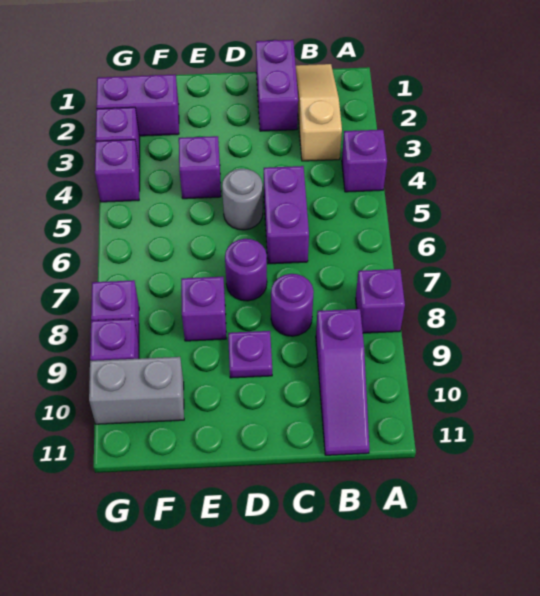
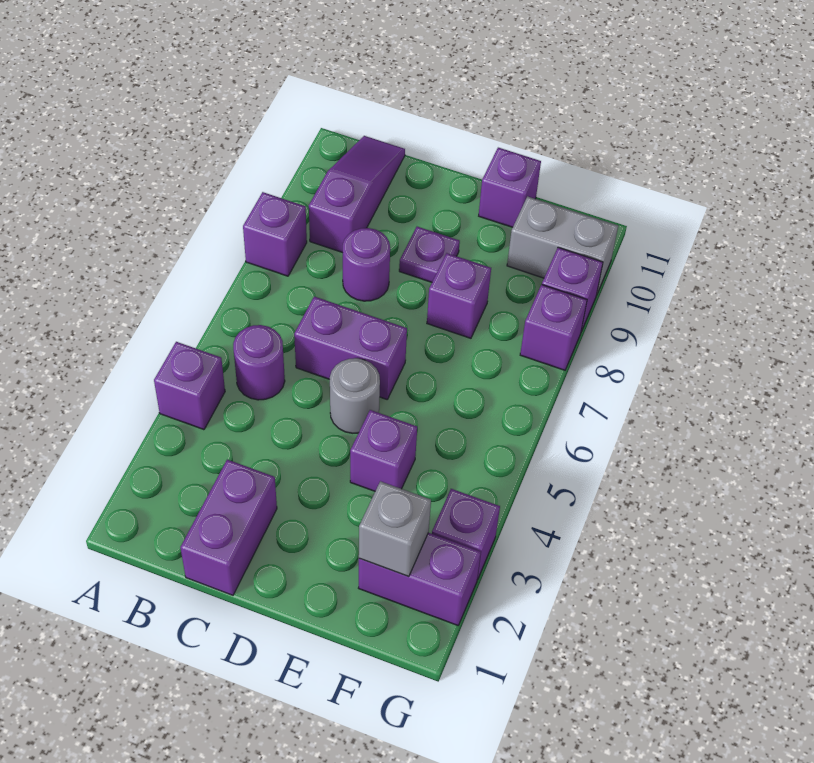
tan 1x3 slope [296,64,342,161] -> none
purple 1x2 brick [264,166,309,264] -> purple 1x2 brick turned to [294,297,407,399]
purple 1x1 round brick [225,239,267,301] -> purple 1x1 round brick moved to [233,325,285,400]
none -> grey 1x1 brick [359,481,431,577]
purple 1x1 brick [95,140,140,202] -> purple 1x1 brick moved to [479,148,541,227]

